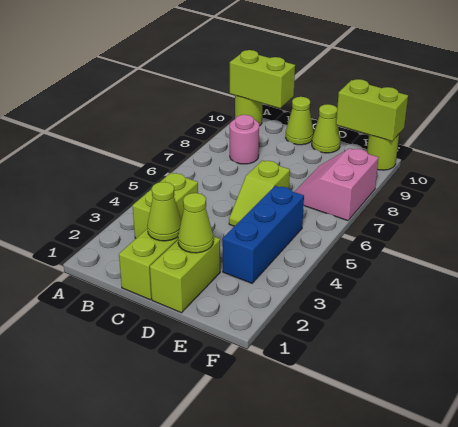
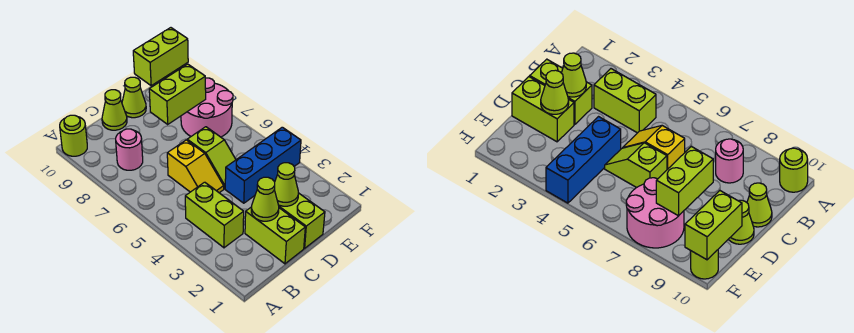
lime 1x2 brick [230,50,295,108] -> lime 1x2 brick moved to [149,64,206,124]
none -> yellow 1x2 slope [167,140,224,193]
blue 1x3 brick [222,186,304,283] -> blue 1x3 brick turned to [225,127,301,203]
pink 2x2 slope [295,148,379,221] -> pink 2x2 round brick [181,78,233,137]

